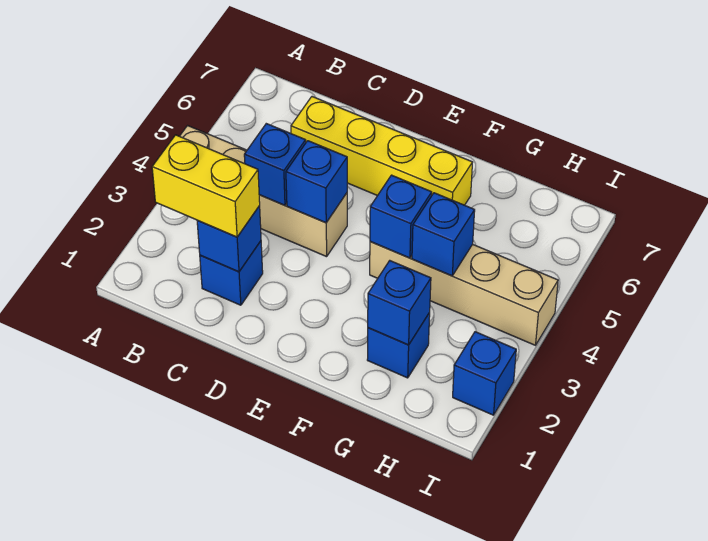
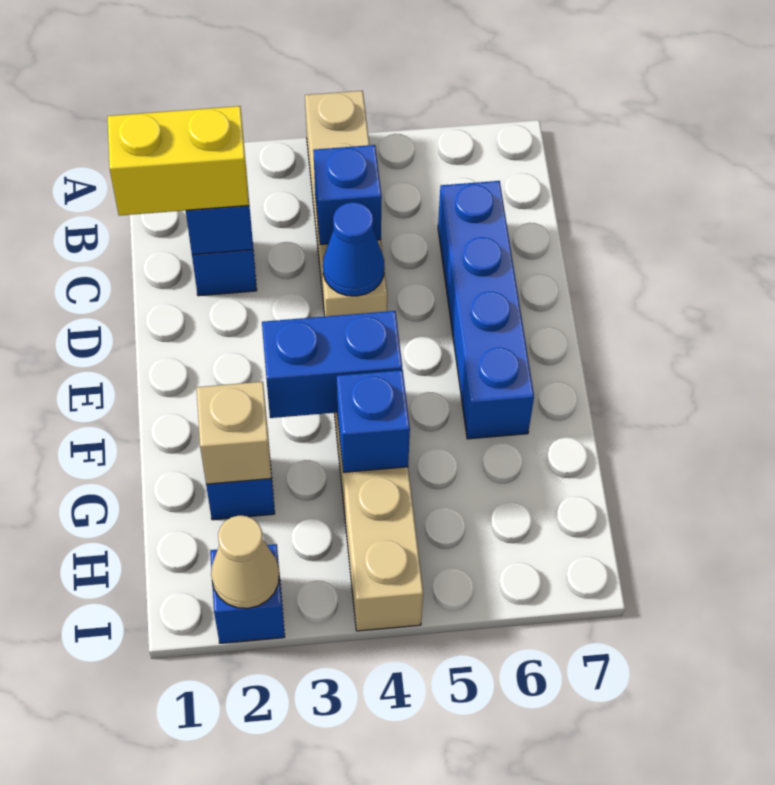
yellow 1x2 brick [152,135,260,237] -> yellow 1x2 brick turned to [107,106,249,215]
yellow 1x4 brick [291,97,473,205] -> blue 1x4 brick [438,181,534,439]
blue 1x1 brick [286,141,347,223] -> blue 1x1 cone [323,202,384,296]
blue 1x1 brick [370,175,432,258] -> blue 1x2 brick [262,311,402,418]
blue 1x1 brick [368,261,431,345] -> tan 1x1 brick [196,382,272,484]
none -> tan 1x1 cone [211,516,279,608]

